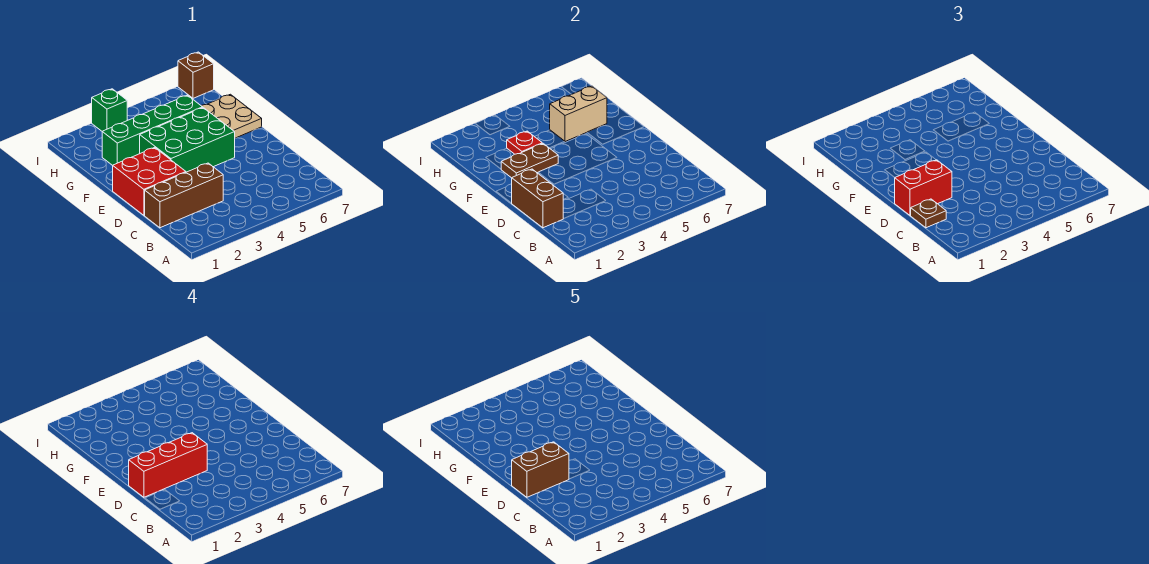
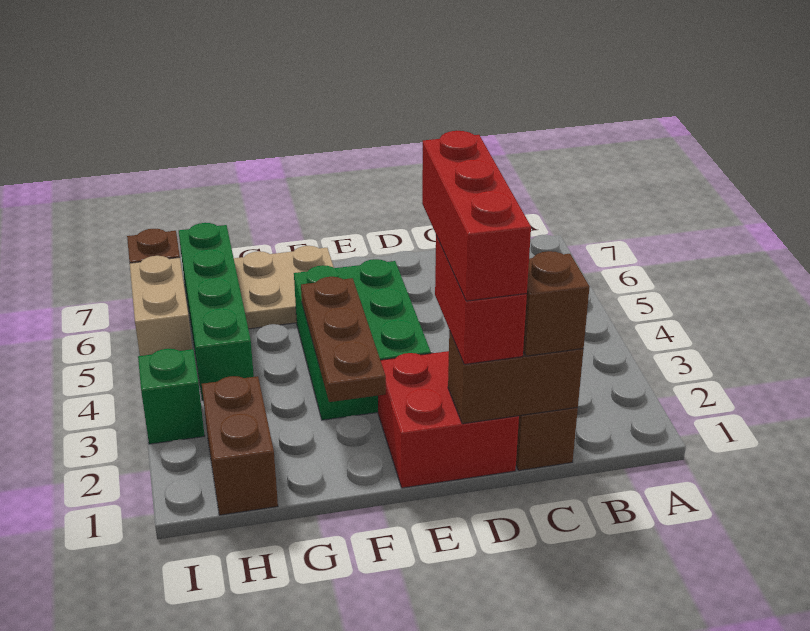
brown 1x1 plate [910,199,946,228] -> brown 1x1 brick [523,251,590,356]
brown 1x2 brick [512,442,569,497] -> brown 1x2 brick moved to [202,376,278,515]
brown 1x2 plate [501,144,558,178] -> brown 1x3 plate [301,277,386,402]
green 1x4 brick [102,95,203,165] -> green 1x4 brick moved to [179,223,254,400]
red 1x1 plate [507,131,542,154] -> none
tan 1x2 brick [550,86,607,142] -> tan 1x2 brick moved to [130,256,192,356]

